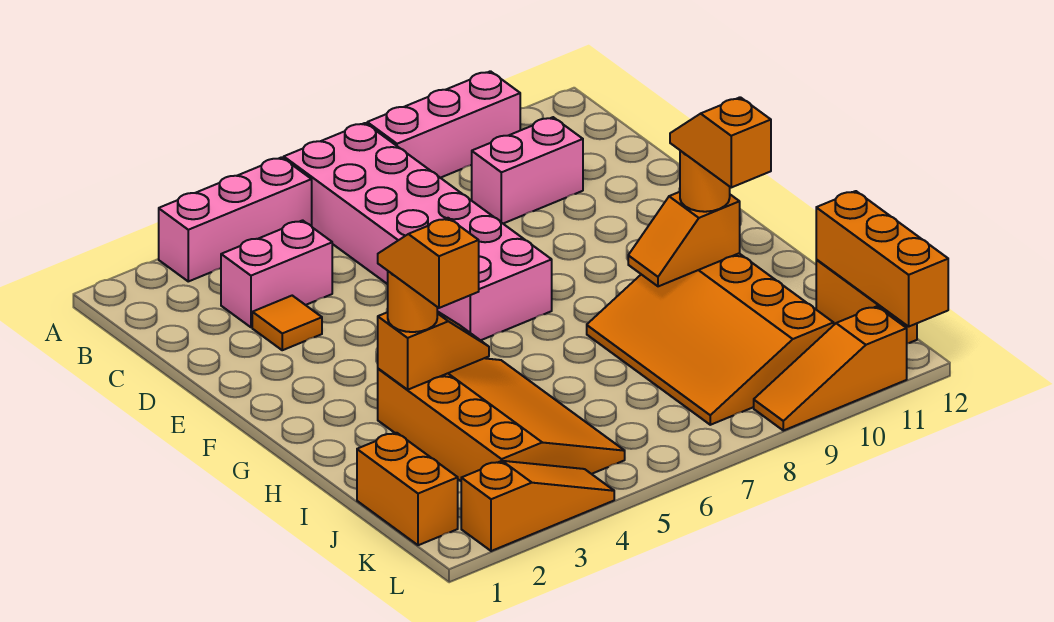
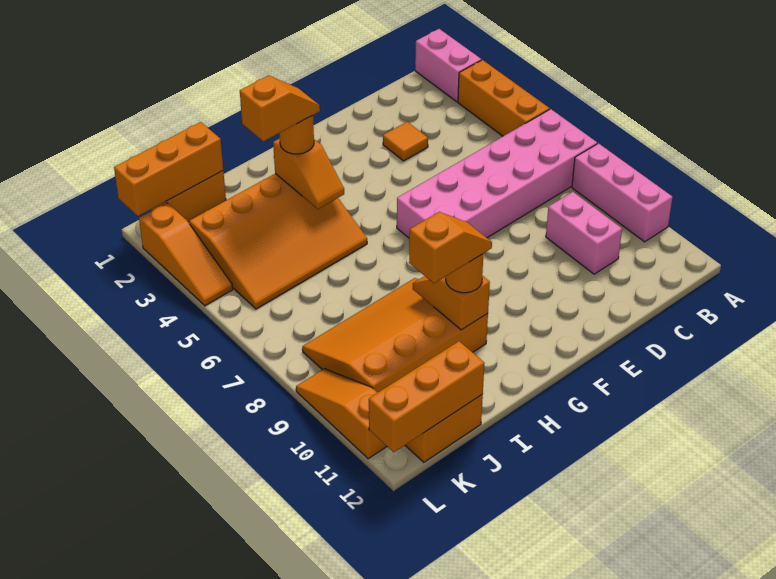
pink 1x3 brick [159,157,312,281] -> orange 1x3 brick [458,60,550,136]
pink 1x2 brick [221,220,332,327] -> pink 1x2 brick moved to [415,29,481,102]
none -> orange 1x3 brick [114,122,223,216]

